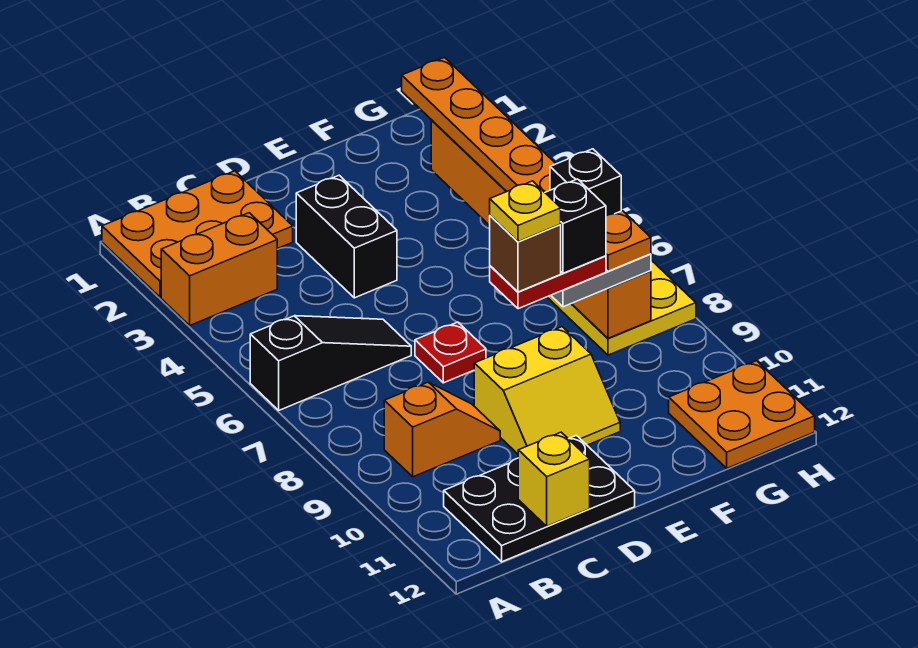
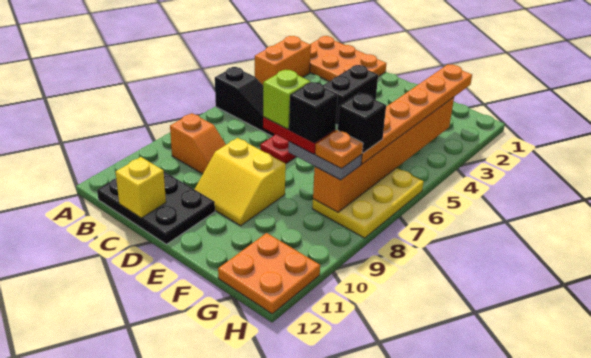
orange 1x2 brick [161,213,277,325] -> orange 1x2 brick turned to [255,36,311,85]
brown 1x1 brick [490,216,561,292] -> lime 1x1 brick [263,69,310,129]
yellow 1x1 plate [490,181,561,242] -> none

